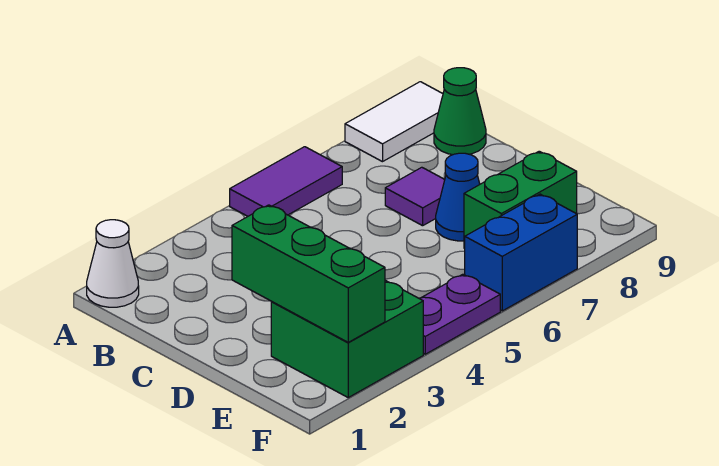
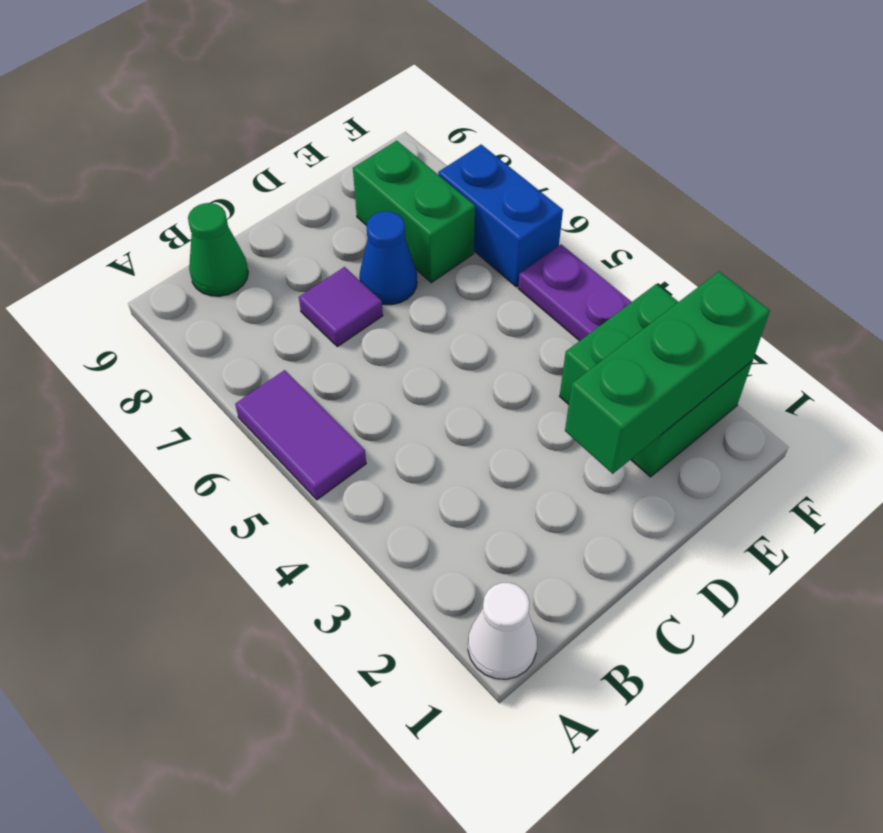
white 1x2 tile [345,82,443,162] -> none

